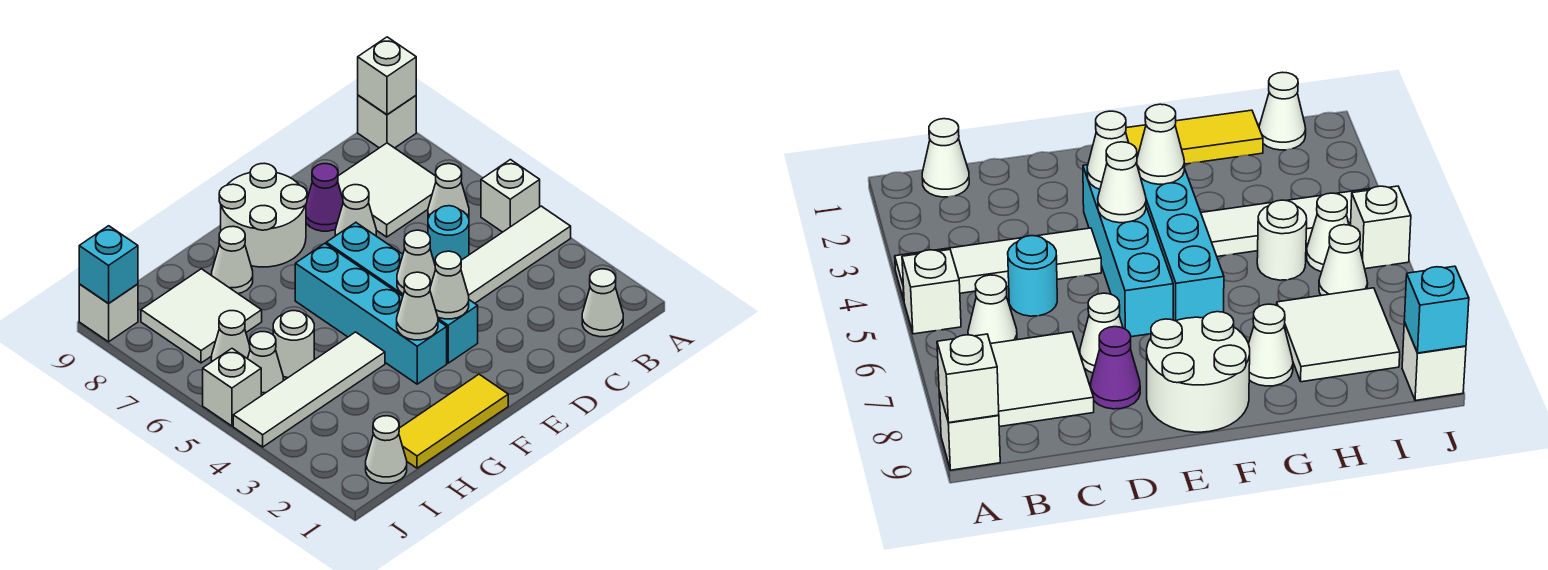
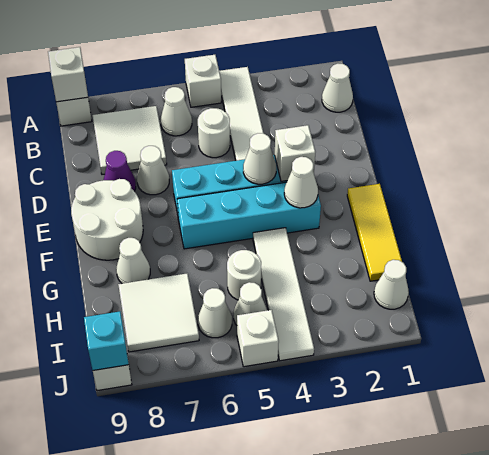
cyan 1x1 round brick [428,206,469,263] -> white 1x1 round brick [198,108,230,158]
white 1x1 cone [430,251,469,319] -> white 1x1 brick [275,125,315,181]

